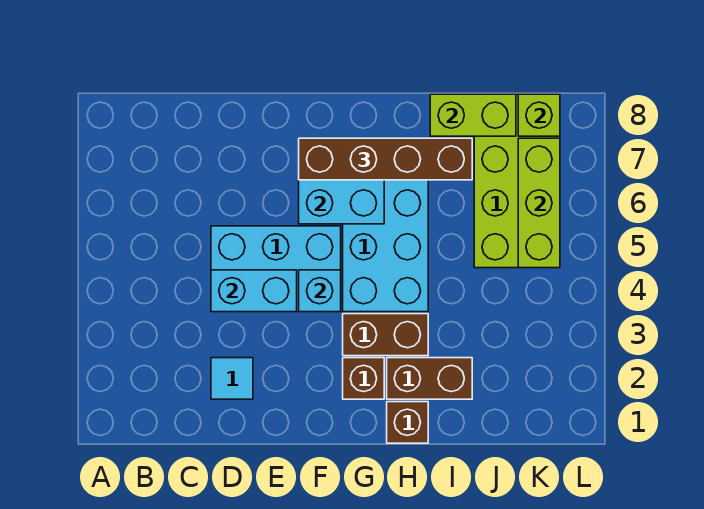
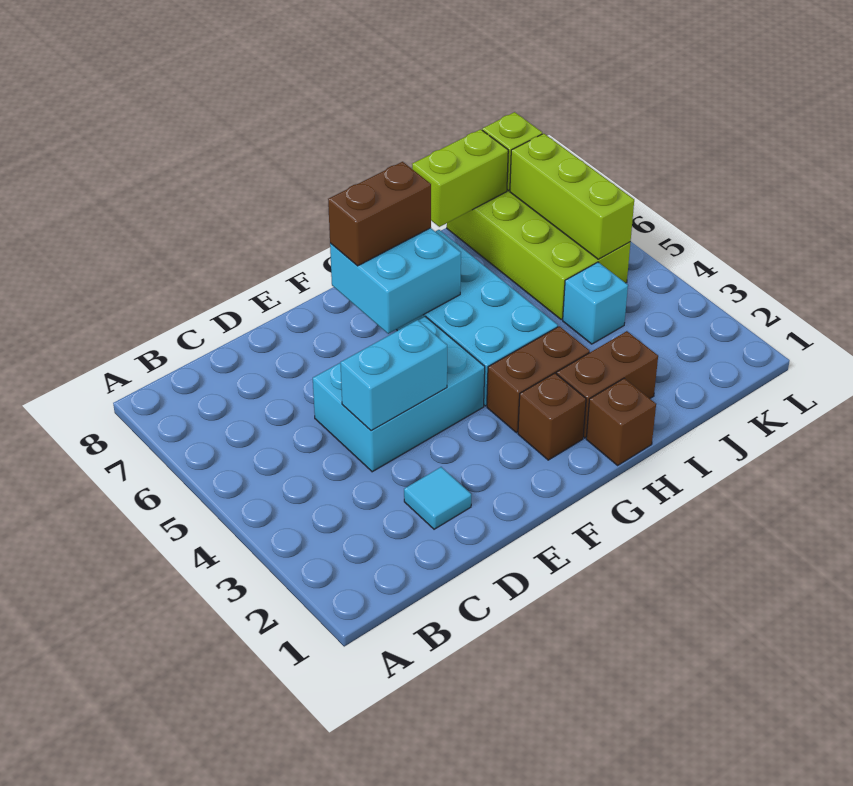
cyan 1x1 brick [299,270,341,312] -> cyan 1x1 brick moved to [563,262,628,344]
brown 1x4 brick [299,138,472,180] -> brown 1x2 brick [328,162,431,266]

